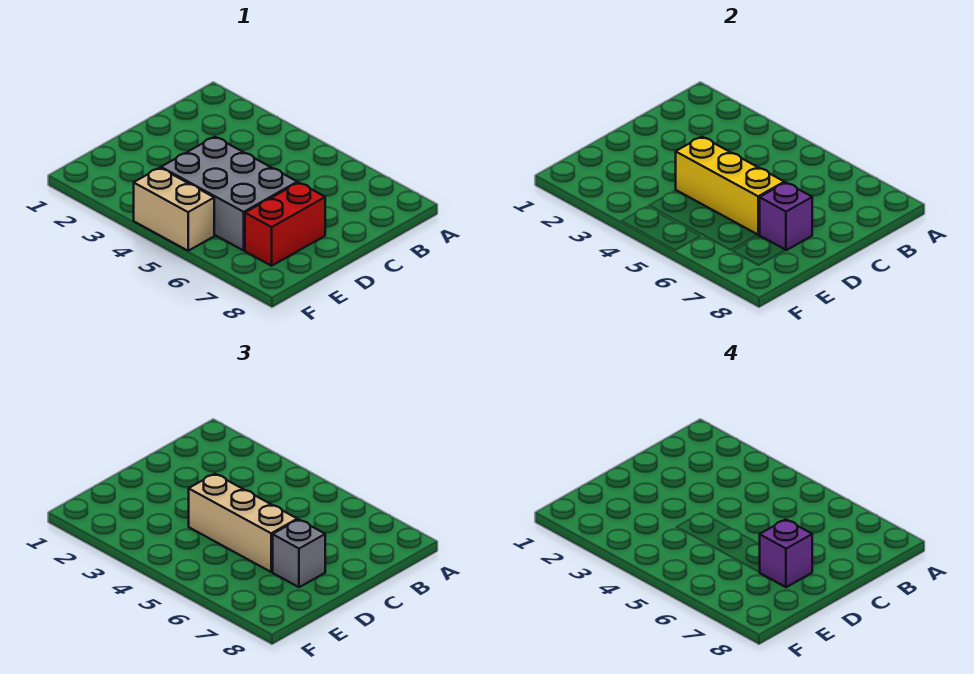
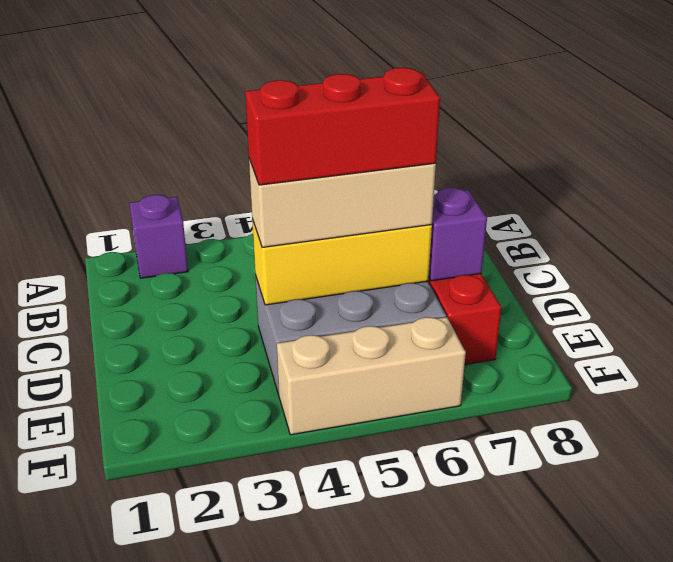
none -> red 1x3 brick [245,68,440,185]
grey 1x1 brick [273,519,325,587] -> none
purple 1x1 brick [760,519,812,587] -> purple 1x1 brick moved to [130,195,188,278]
tan 1x2 brick [134,168,214,251] -> tan 1x3 brick [277,317,466,435]

